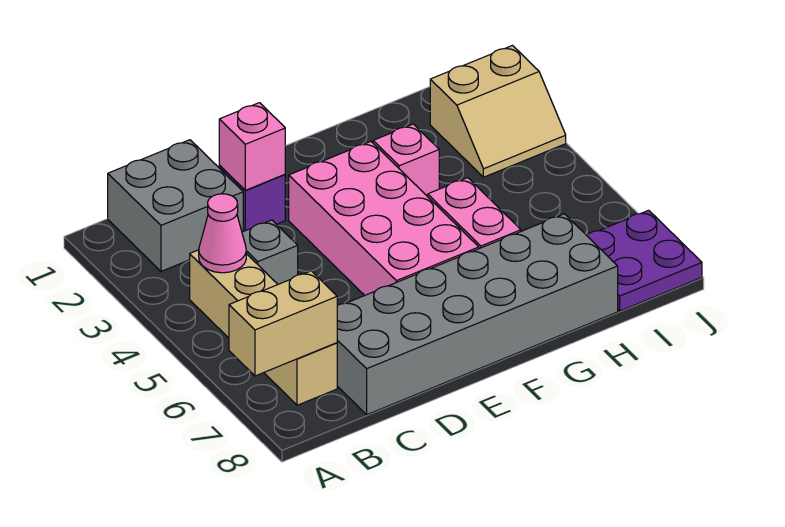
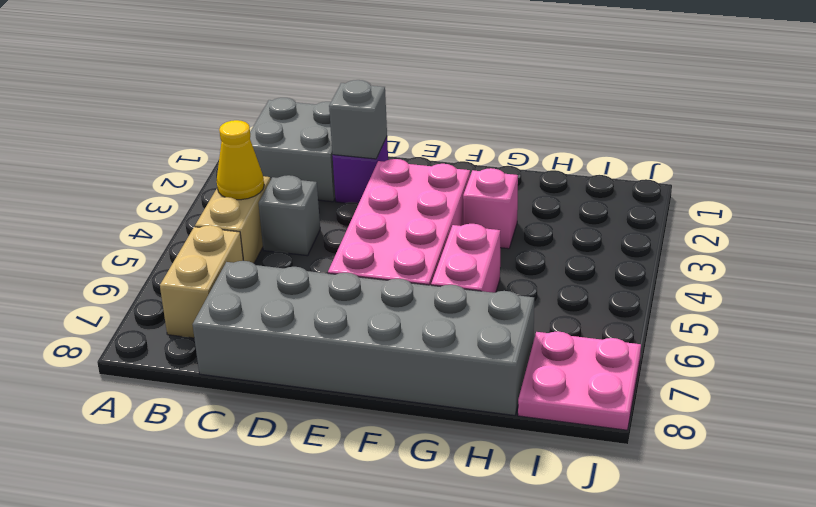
tan 1x2 brick [229,271,337,376] -> none
pink 1x1 cone [199,194,246,273] -> yellow 1x1 cone [217,120,264,200]
pink 1x1 brick [219,103,285,190] -> grey 1x1 brick [329,80,387,159]
tan 2x2 slope [430,46,566,177] -> none
purple 2x2 plate [587,210,702,311] -> pink 2x2 plate [518,331,641,430]

